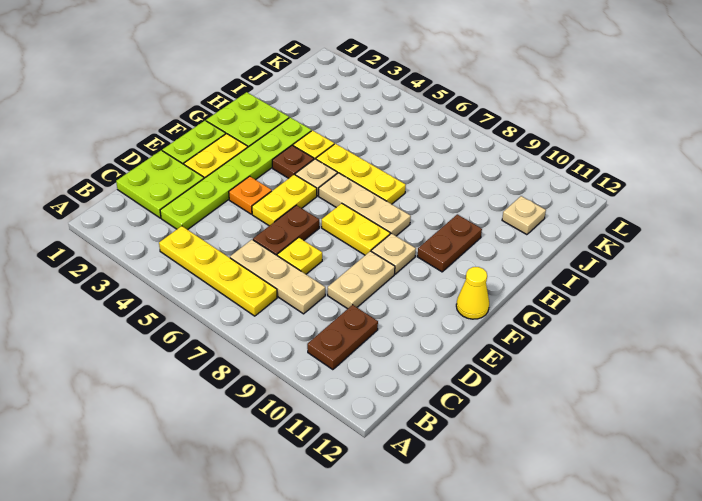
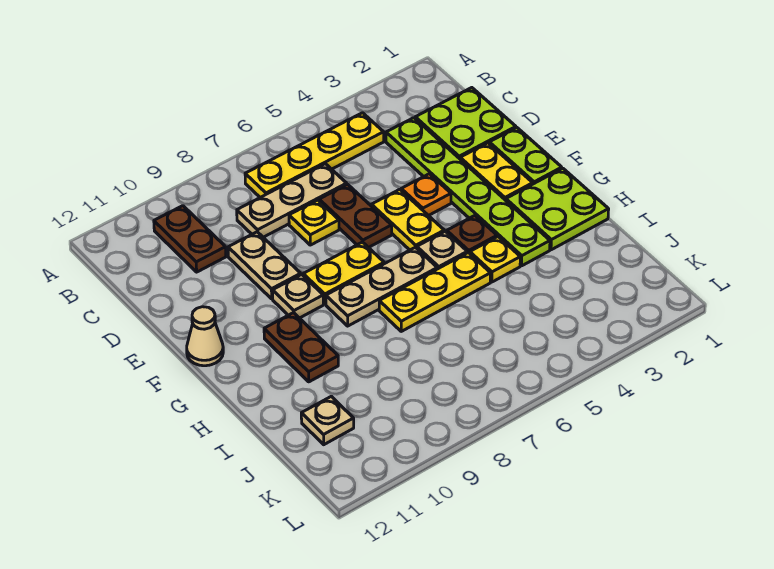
yellow 1x1 cone [456,267,489,319] -> tan 1x1 cone [187,307,223,366]

